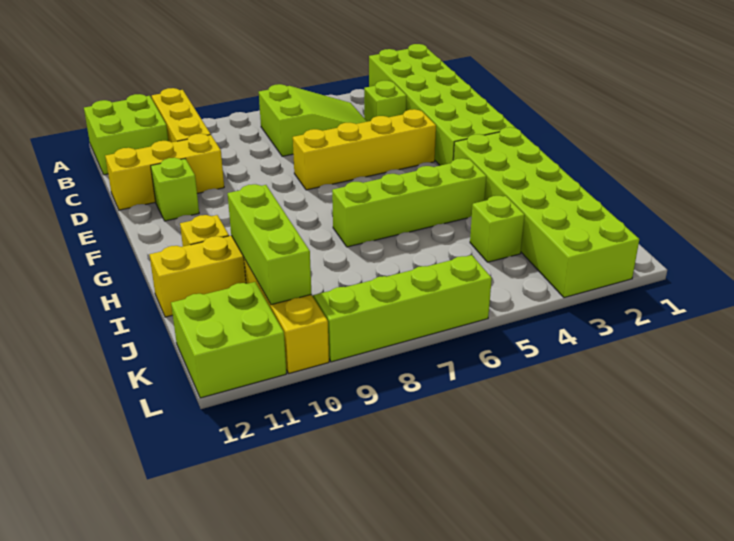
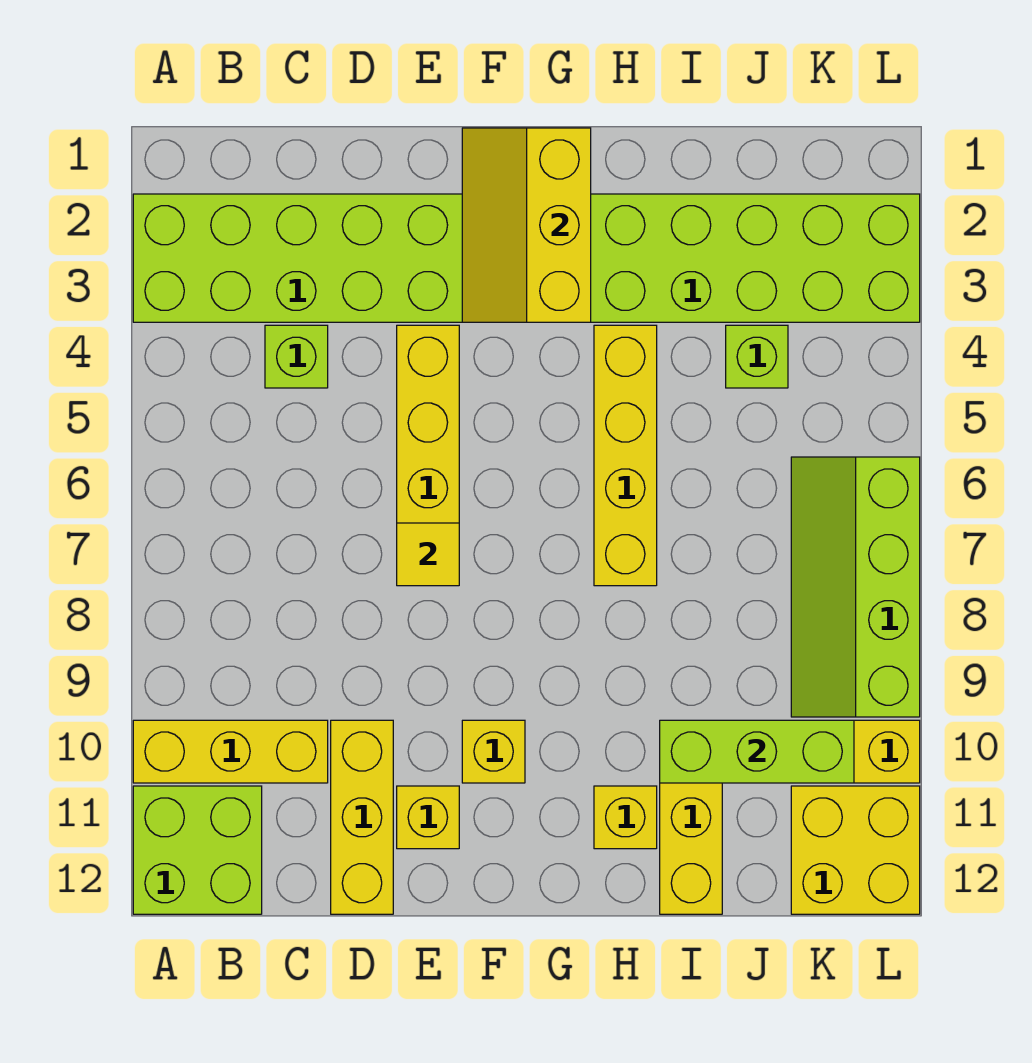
lime 2x3 slope [259,84,367,156] -> none
none -> yellow 1x1 tile [397,523,459,586]
lime 1x1 brick [151,158,199,221] -> yellow 1x1 brick [397,786,459,849]
none -> yellow 2x3 slope [462,128,591,322]
none -> yellow 1x1 brick [462,720,525,783]
lime 1x4 brick [332,158,486,247] -> yellow 1x4 brick [594,325,657,586]
lime 2x2 brick [171,282,286,398] -> yellow 2x2 brick [791,786,920,914]

